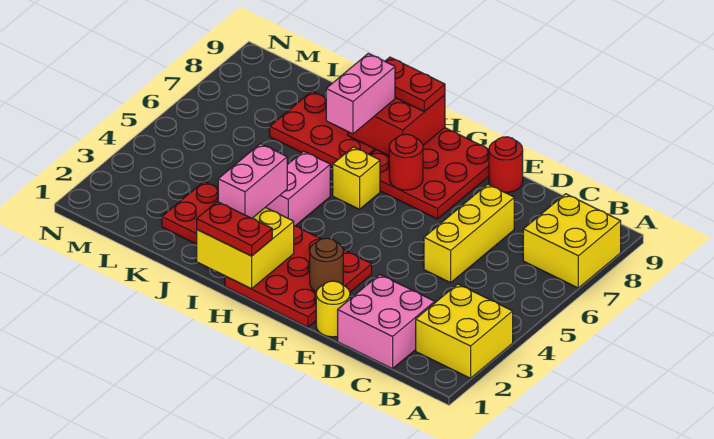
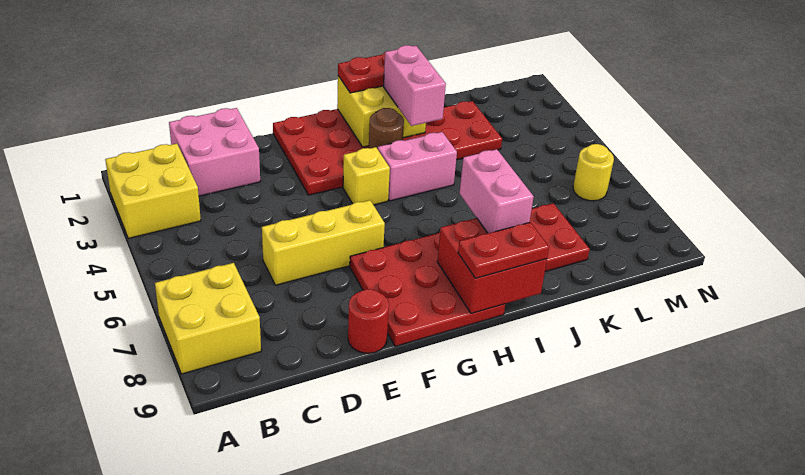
yellow 1x3 brick [424,184,514,283] -> yellow 1x3 brick turned to [262,200,385,285]
yellow 1x1 round brick [316,281,350,337] -> yellow 1x1 round brick moved to [573,144,614,201]
brown 1x1 round brick [310,238,343,292] -> brown 1x1 round brick moved to [369,108,404,149]
red 1x1 round brick [389,134,423,190] -> none
yellow 1x1 brick [333,147,380,209] -> yellow 1x1 brick moved to [343,147,390,205]
pink 1x2 brick [266,151,330,226] -> pink 1x2 brick turned to [378,132,457,201]

